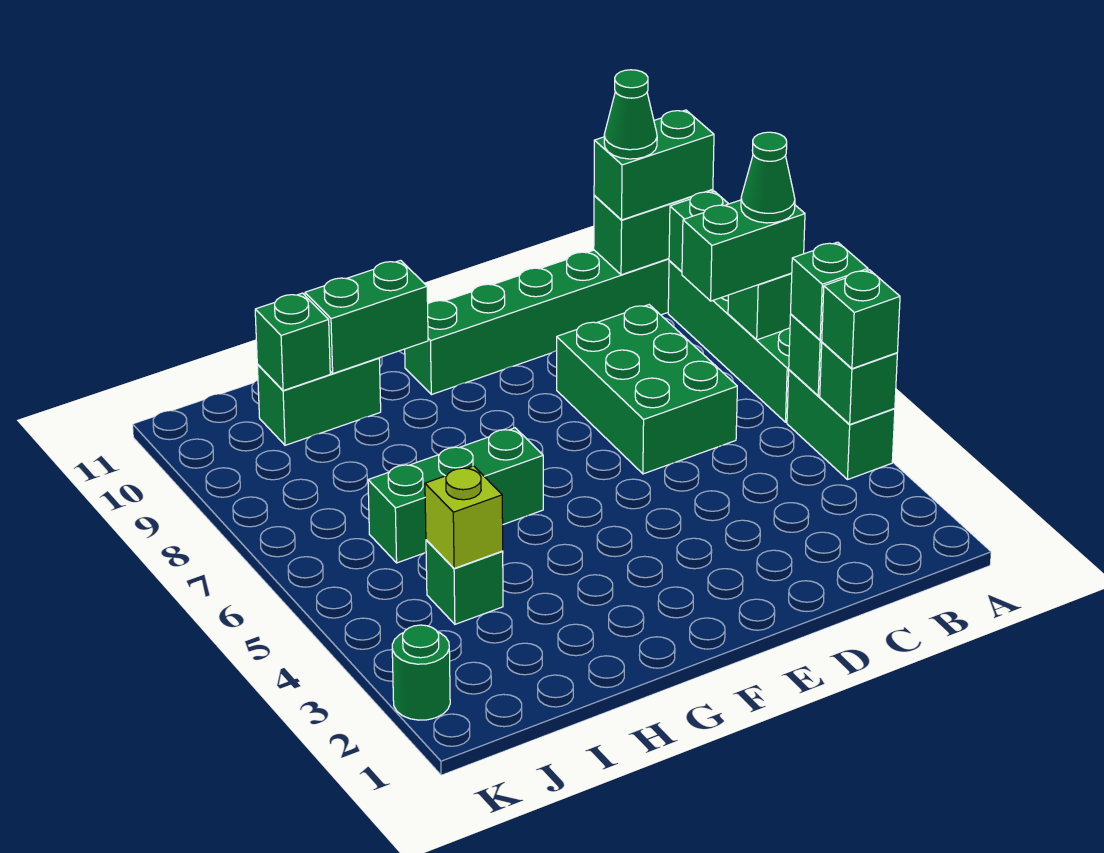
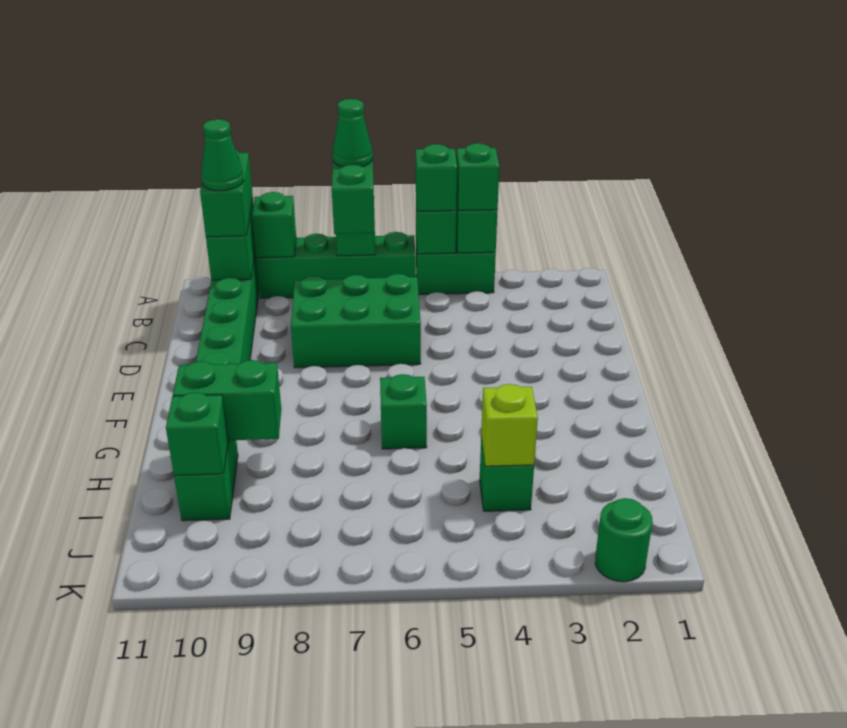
green 1x3 brick [368,428,543,563] -> green 1x1 brick [380,374,427,449]
green 1x2 brick [305,260,428,373] -> green 1x2 brick turned to [173,360,281,440]

